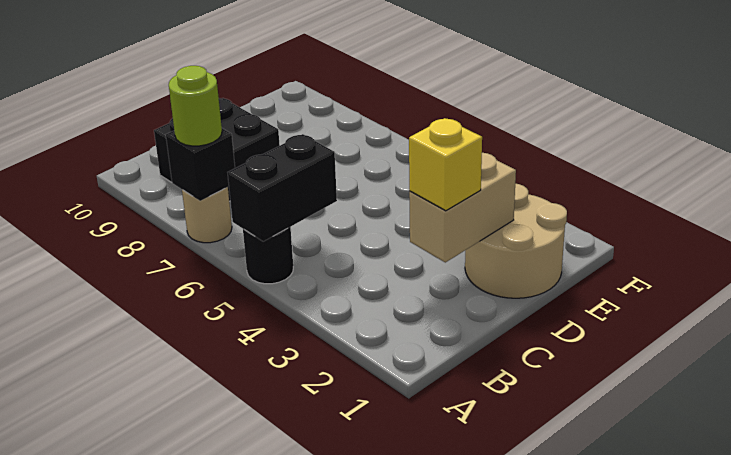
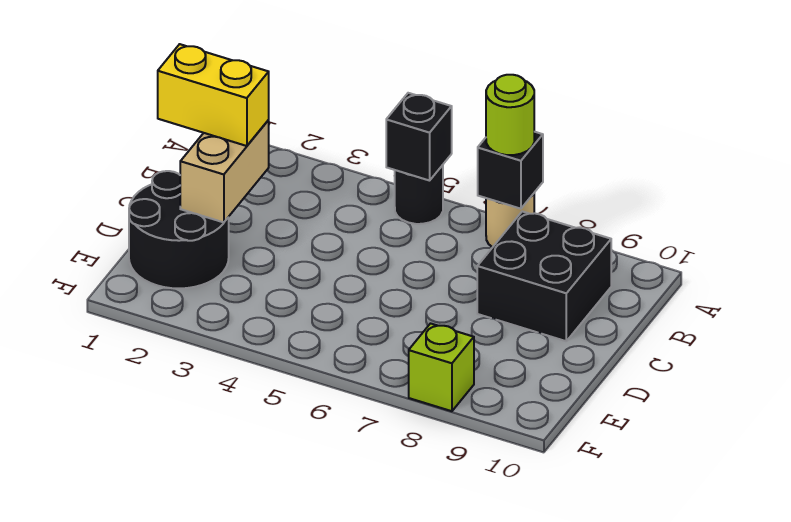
black 1x2 brick [228,134,337,241] -> black 1x1 brick [386,93,452,181]
yellow 1x1 brick [409,118,482,211] -> yellow 1x2 brick [158,44,269,146]
tan 2x2 round brick [465,184,567,298] -> black 2x2 round brick [129,171,229,288]
none -> lime 1x1 brick [409,324,474,411]

